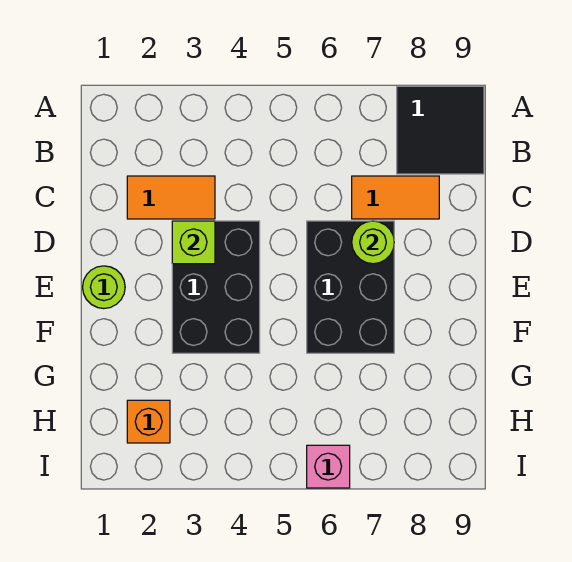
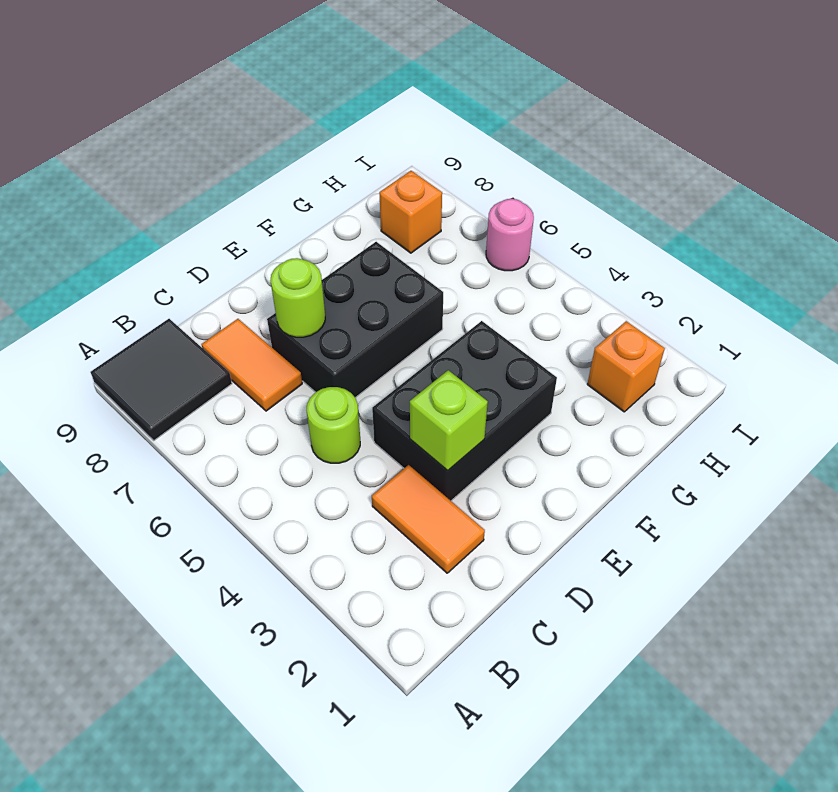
lime 1x1 round brick [83,266,125,309] -> lime 1x1 round brick moved to [307,387,360,463]
none -> orange 1x1 brick [379,171,442,253]
pink 1x1 brick [307,445,350,488] -> pink 1x1 round brick [486,199,534,271]

